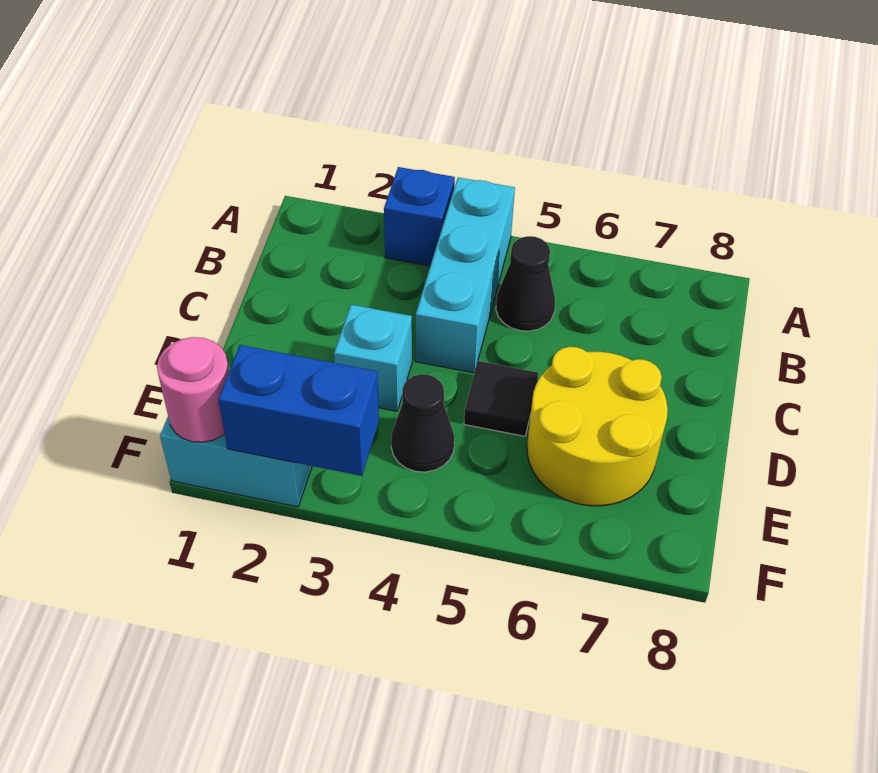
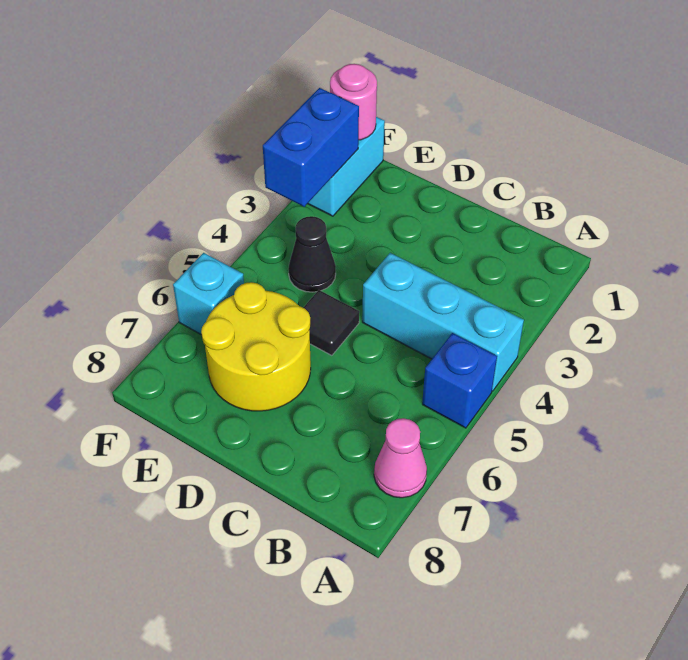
blue 1x1 brick [384,167,455,266] -> blue 1x1 brick moved to [422,333,497,428]
none -> pink 1x1 cone [374,418,427,498]
black 1x1 cone [496,236,555,331] -> none
cyan 1x1 brick [334,305,412,411] -> cyan 1x1 brick moved to [173,253,244,335]

